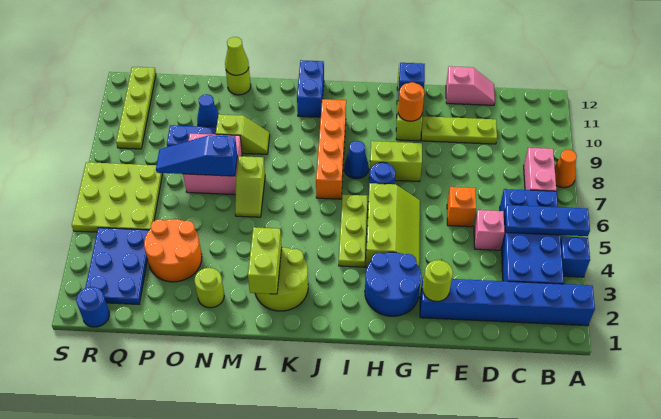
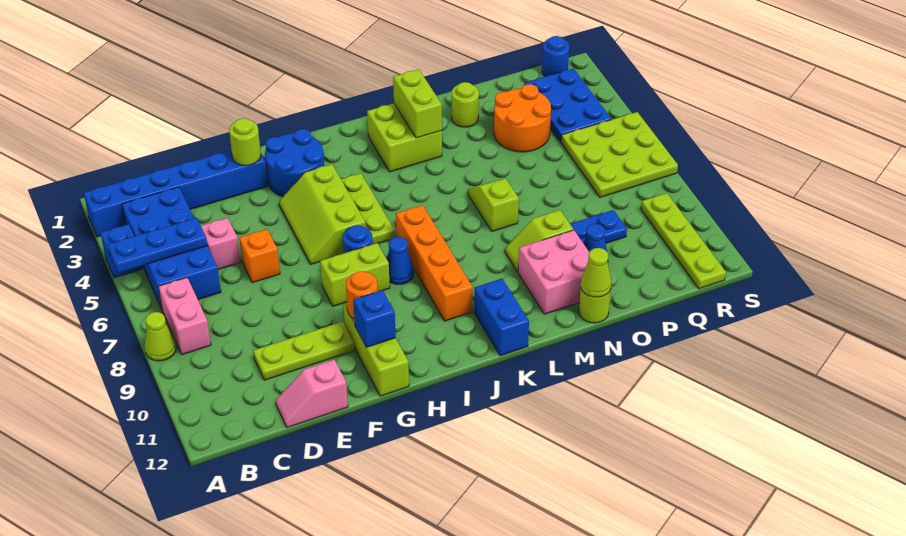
orange 1x1 cone [555,150,577,188] -> lime 1x1 cone [145,312,176,361]
lime 2x2 round brick [255,247,308,311] -> lime 2x2 brick [367,103,442,172]
pink 2x2 brick [183,133,242,195] -> pink 2x2 brick moved to [518,230,589,314]
blue 1x3 slope [156,135,237,176] -> none

